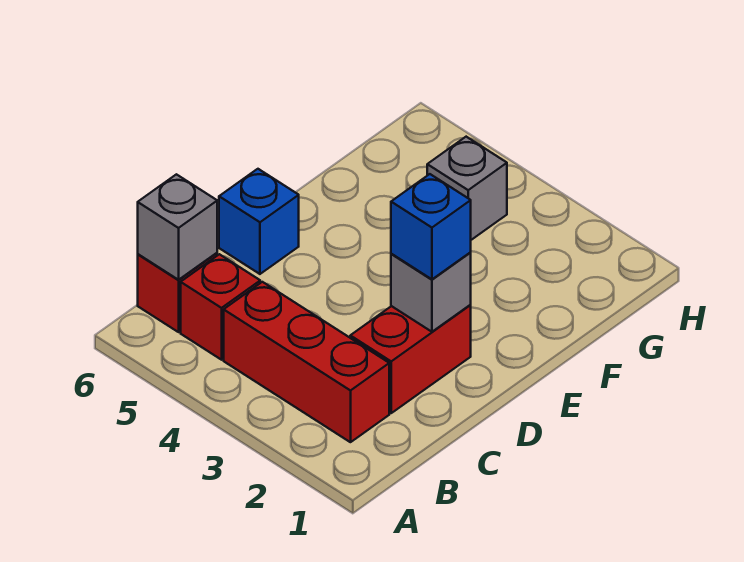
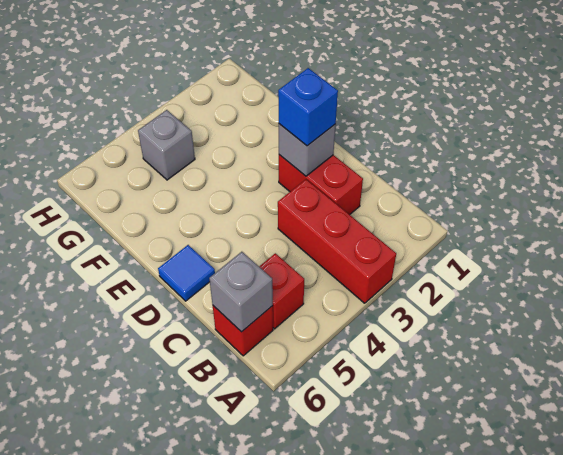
red 1x3 brick [224,282,389,442] -> red 1x3 brick turned to [278,179,396,303]
blue 1x1 brick [219,169,299,274] -> blue 1x1 tile [158,245,215,301]

